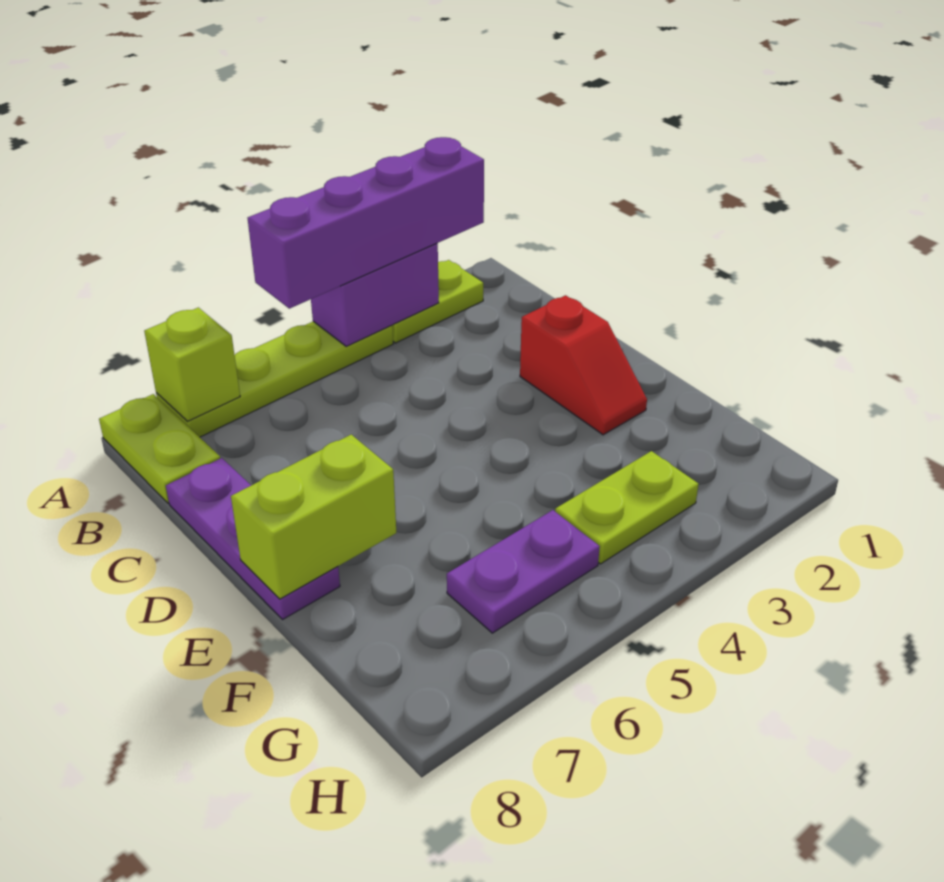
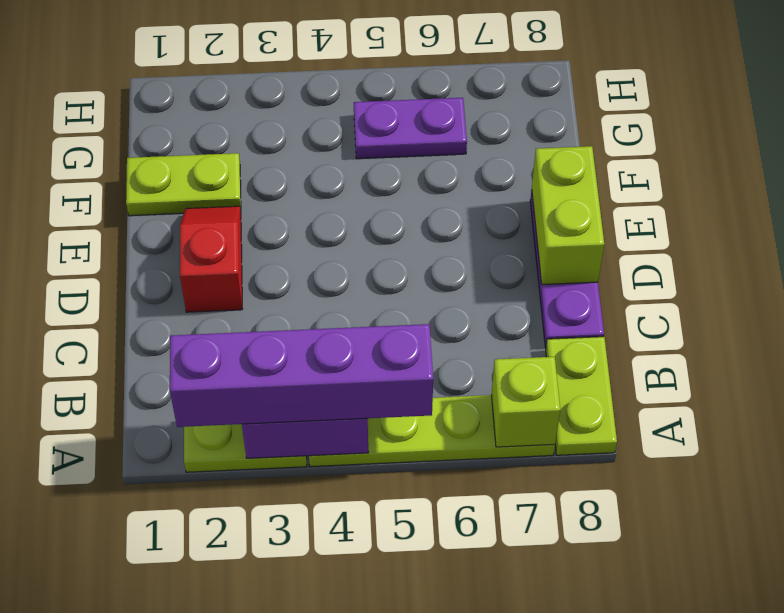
lime 1x2 brick [231,435,396,599] -> lime 1x2 brick turned to [532,146,604,285]
lime 1x2 plate [555,451,698,564] -> lime 1x2 plate moved to [126,153,241,216]

